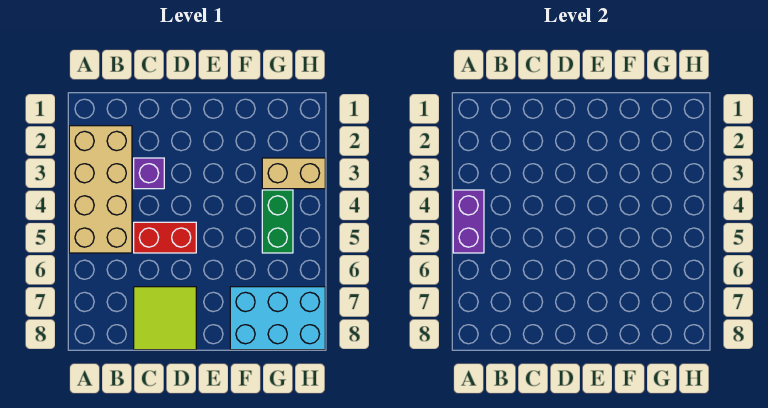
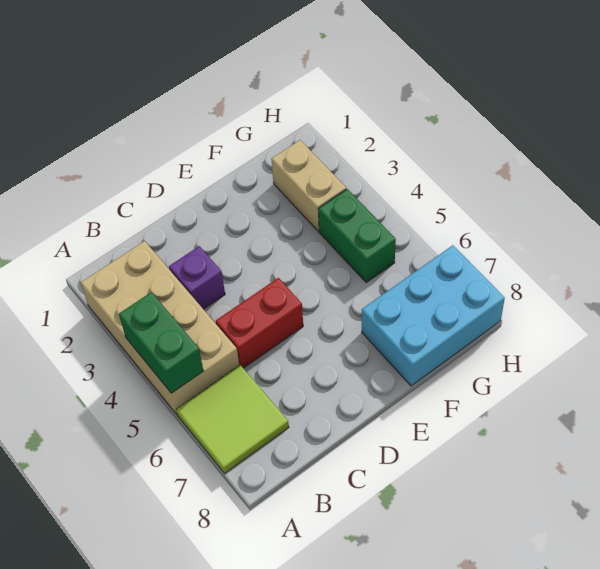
purple 1x2 brick [453,190,484,253] -> green 1x2 brick [119,292,203,393]
lime 2x2 tile [134,287,196,350] -> lime 2x2 tile moved to [176,365,289,473]
tan 1x2 brick [262,158,325,189] -> tan 1x2 brick turned to [271,140,346,231]

